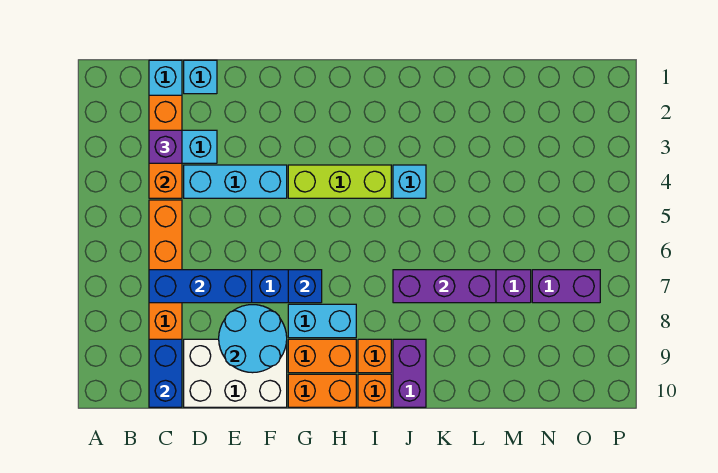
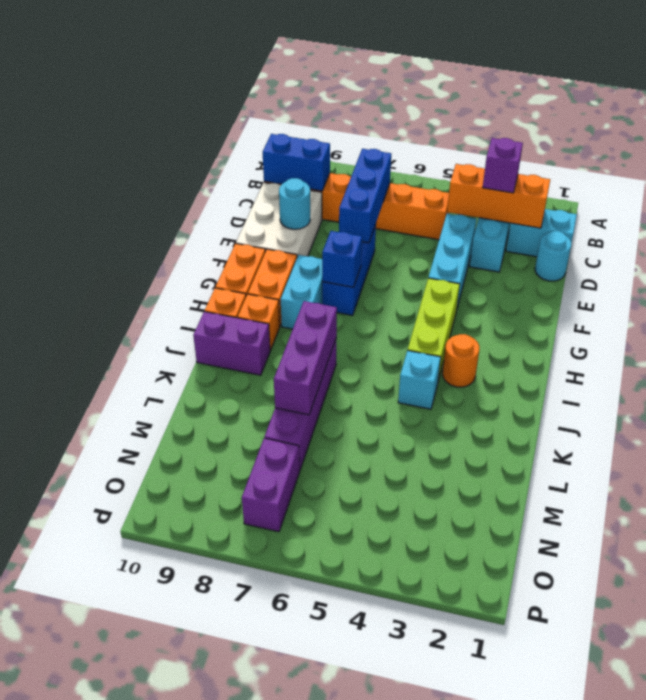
cyan 1x1 brick [184,60,217,94] -> cyan 1x1 round brick [535,231,571,281]
cyan 2x2 round brick [219,305,287,373] -> cyan 1x1 round brick [279,178,310,229]
none -> orange 1x1 round brick [443,334,479,387]

